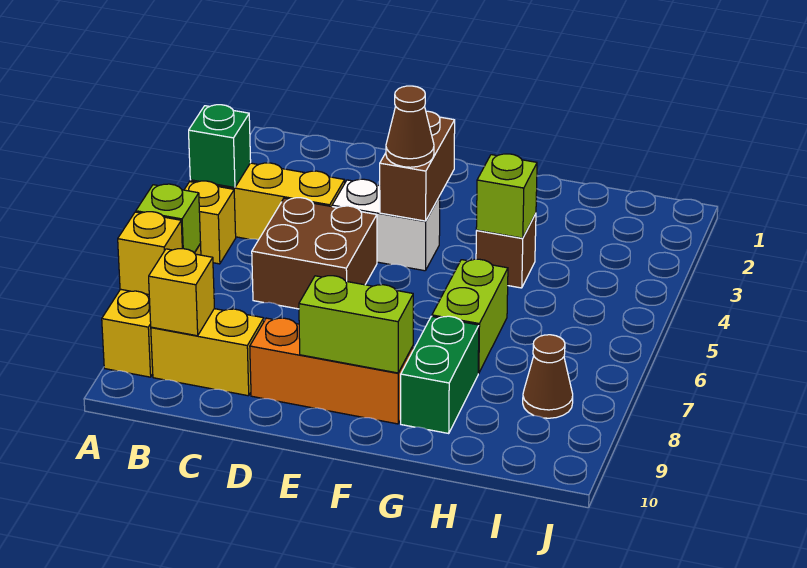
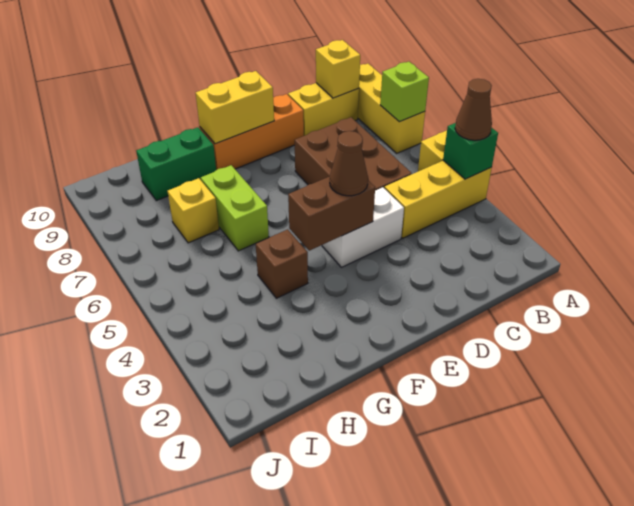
yellow 1x1 brick [118,212,182,294] -> yellow 1x1 brick moved to [168,178,219,243]
brown 2x2 brick [252,198,377,309] -> brown 2x3 brick [294,117,412,191]
brown 1x2 brick [380,111,455,221] -> brown 1x2 brick turned to [288,176,375,251]
lime 1x2 brick [299,276,413,373] -> yellow 1x2 brick [196,71,274,144]
lime 1x1 brick [476,154,537,238] -> none
green 1x2 brick [401,316,479,433] -> green 1x2 brick turned to [136,127,216,201]
brown 1x1 cone [523,335,573,418] -> brown 1x1 cone moved to [455,79,492,140]

